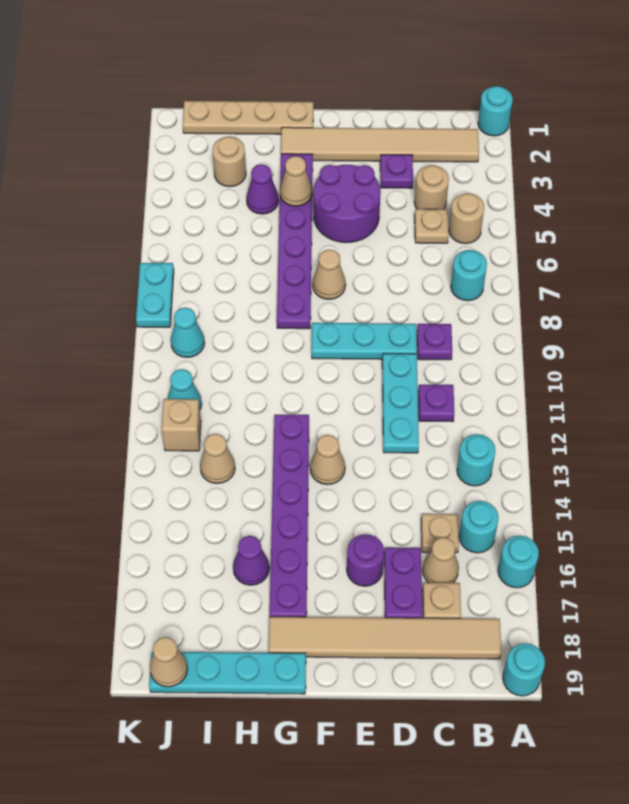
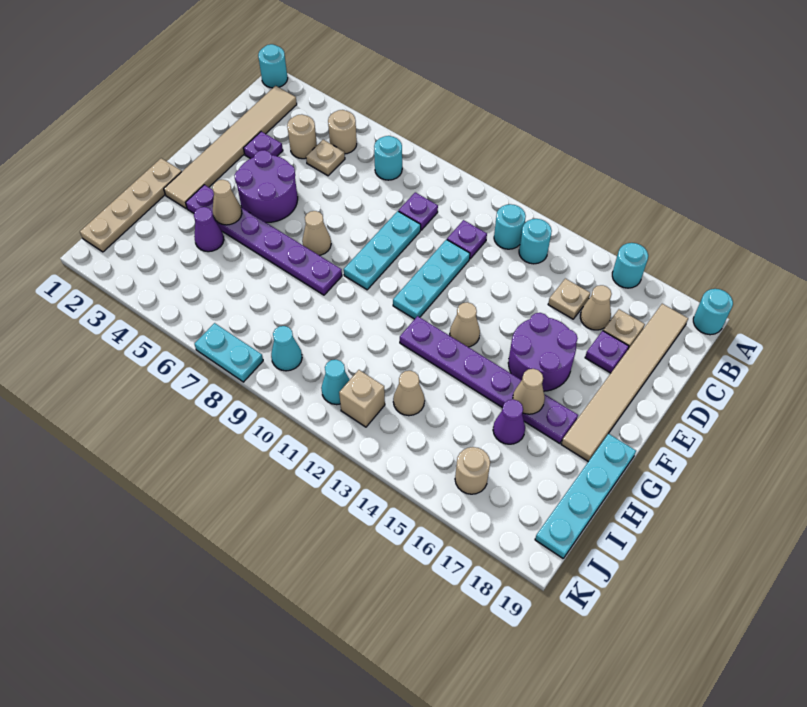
cyan 1x1 round brick [459,501,499,553] -> cyan 1x1 round brick moved to [494,204,526,249]
cyan 1x3 plate [382,353,419,453] -> cyan 1x3 plate turned to [393,239,470,319]
purple 1x2 plate [384,547,422,618] -> purple 1x1 plate [585,331,629,373]
purple 1x1 round brick [347,534,384,586] -> purple 2x2 round brick [508,313,578,391]
tan 1x1 round brick [212,137,246,187] -> tan 1x1 round brick moved to [455,447,490,494]
tan 1x1 cone [150,637,188,687] -> tan 1x1 cone moved to [513,369,545,414]

